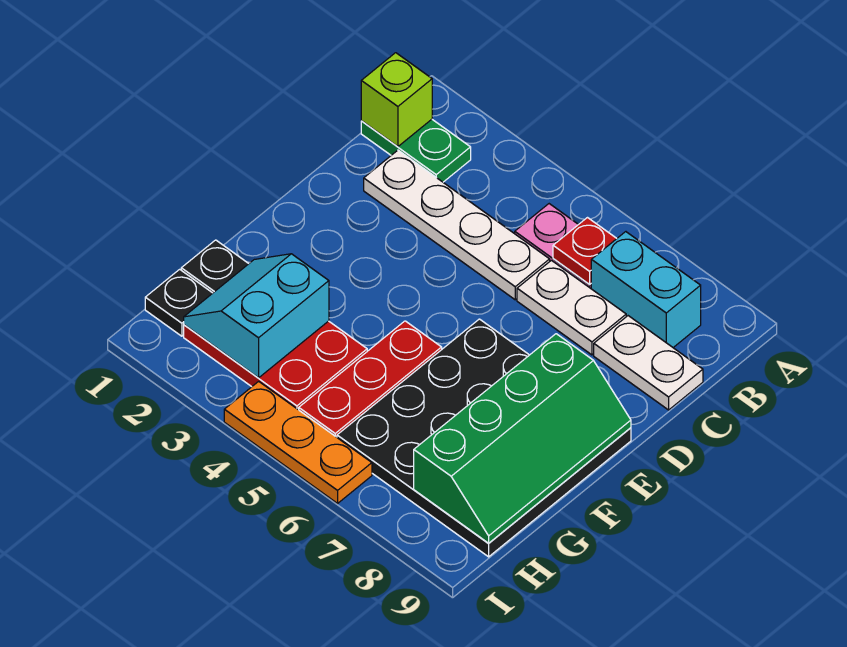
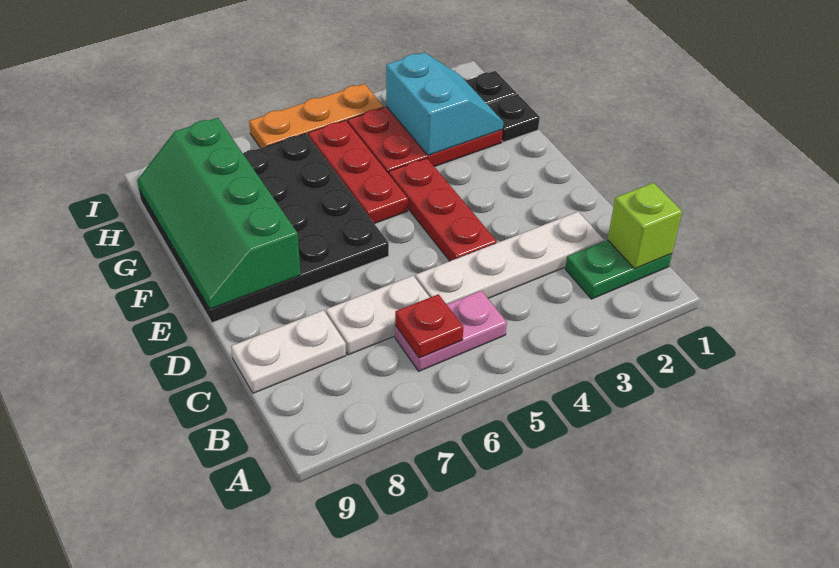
cyan 1x2 brick [591,232,701,347] -> none
none -> red 1x3 plate [389,158,497,261]

